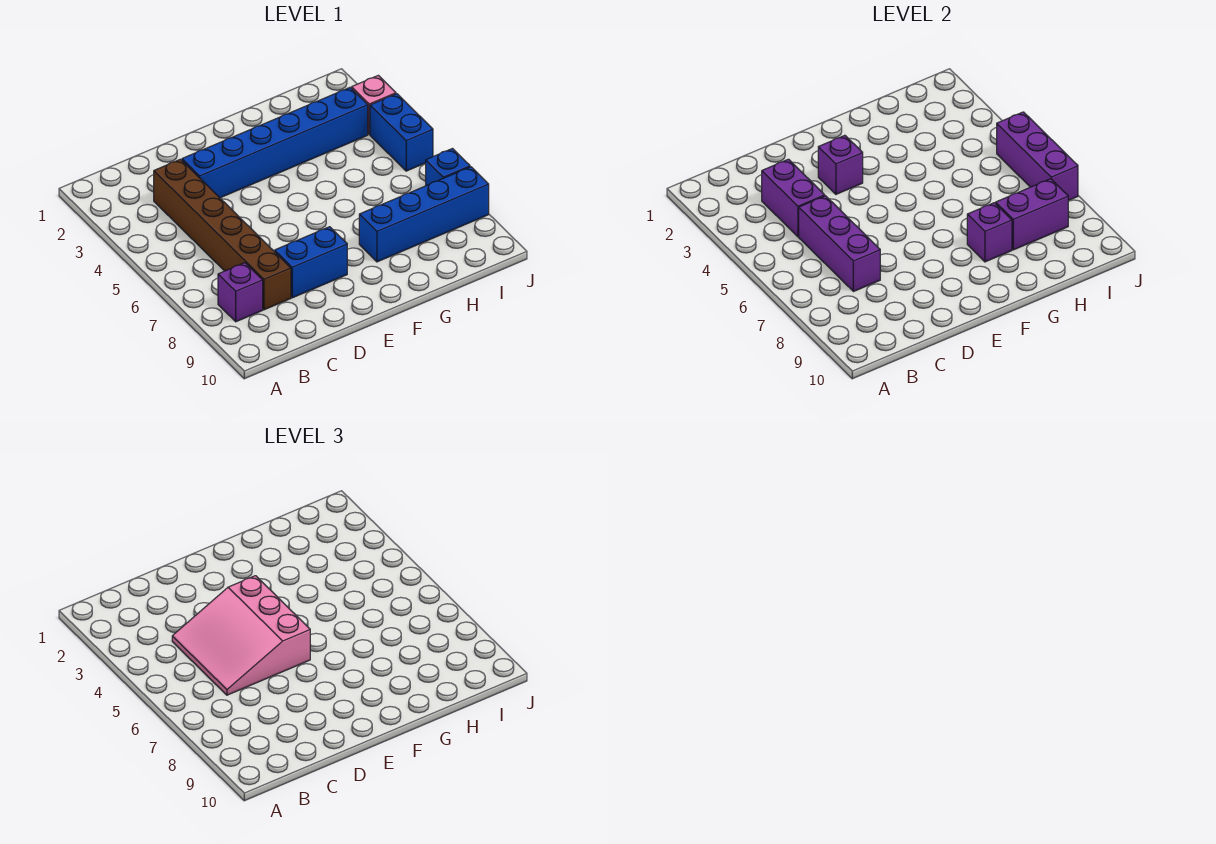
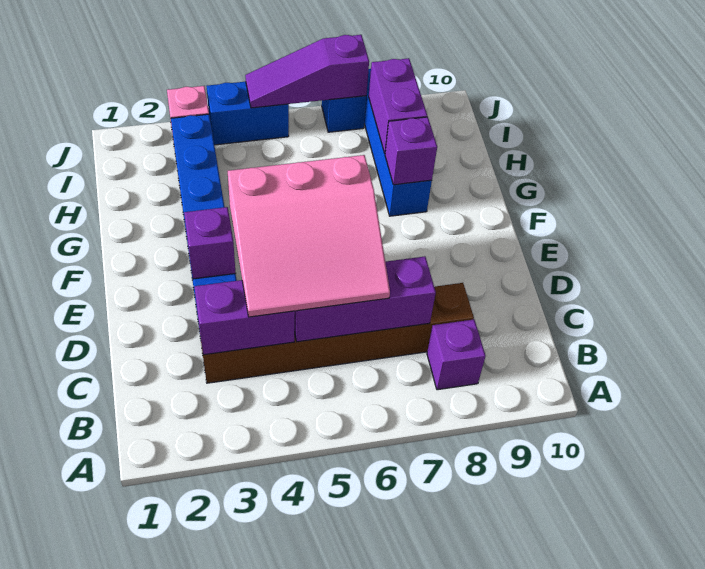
blue 1x2 brick [275,227,347,298] -> none
purple 1x3 brick [997,112,1078,201] -> purple 1x3 slope [245,35,369,108]

